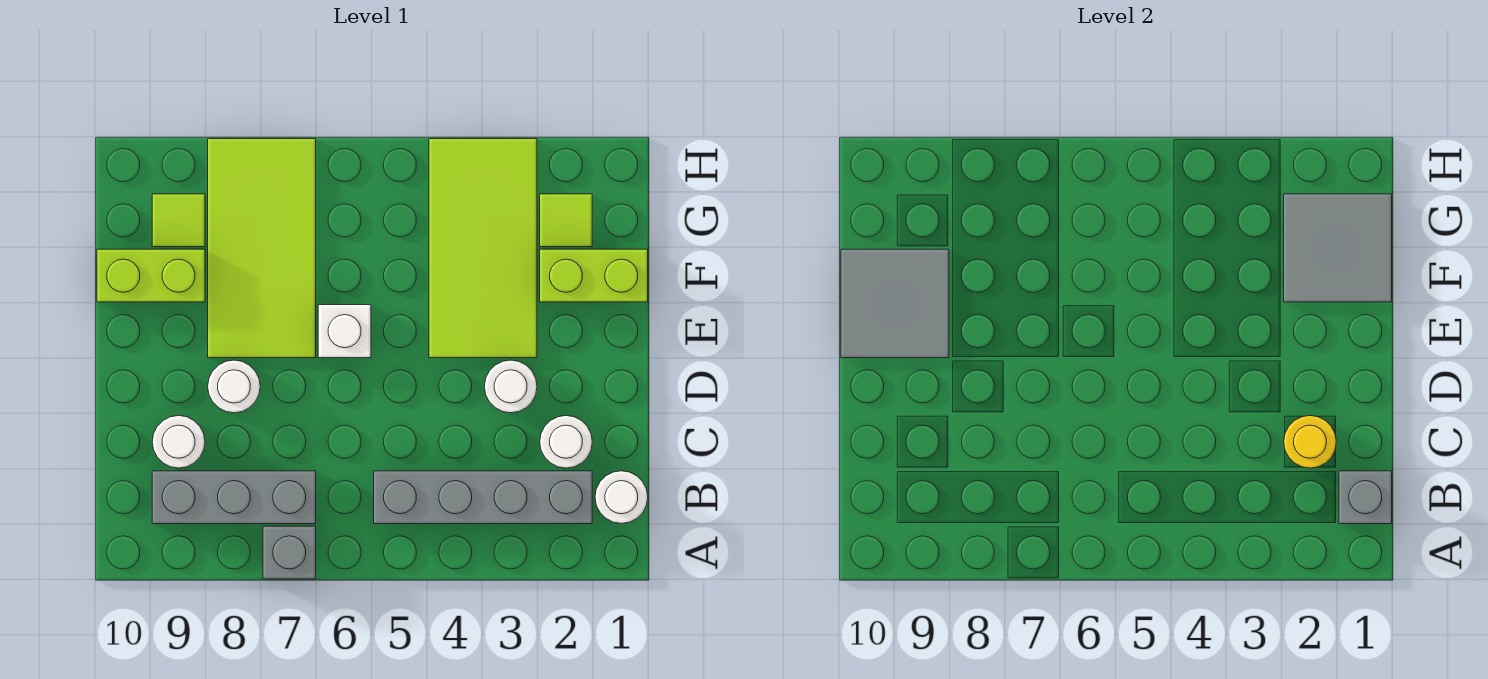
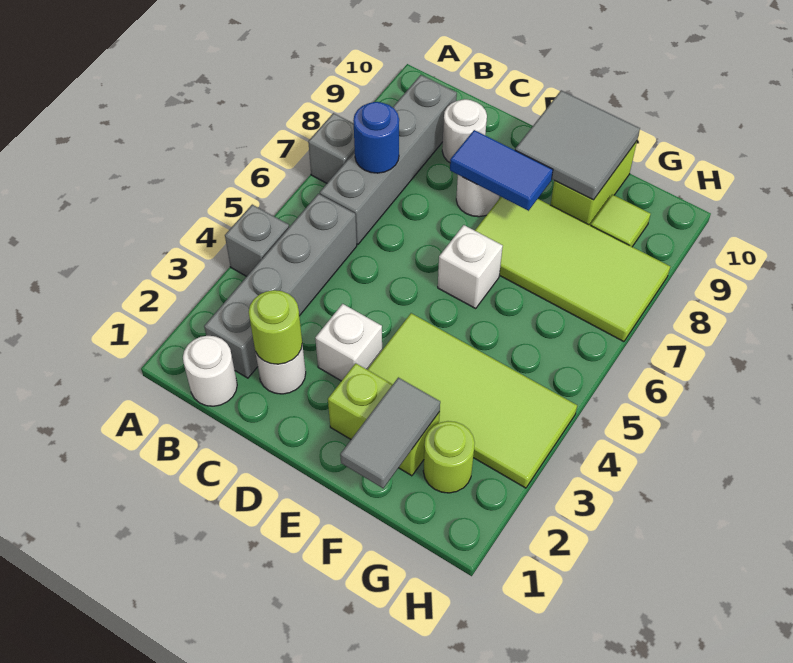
grey 1x1 brick [1339,471,1392,524] -> grey 1x1 brick moved to [225,205,289,276]
grey 1x3 brick [152,471,316,524] -> grey 1x4 brick [320,75,457,244]
none -> blue 1x1 round brick [353,102,399,173]
yellow 1x1 round brick [1284,416,1336,468] -> lime 1x1 round brick [249,290,302,364]
white 1x1 round brick [484,360,537,413] -> white 1x1 brick [315,304,382,381]
none -> blue 1x2 tile [450,130,553,211]
lime 1x2 brick [540,249,648,302] -> lime 1x2 brick turned to [328,363,440,476]
grey 2x2 tile [1284,194,1392,302] -> grey 1x2 tile [340,377,440,488]
lime 1x1 tile [540,194,592,247] -> lime 1x1 round brick [423,421,475,493]

